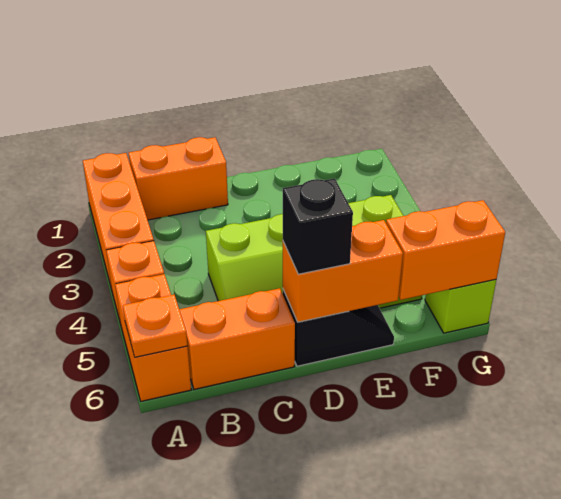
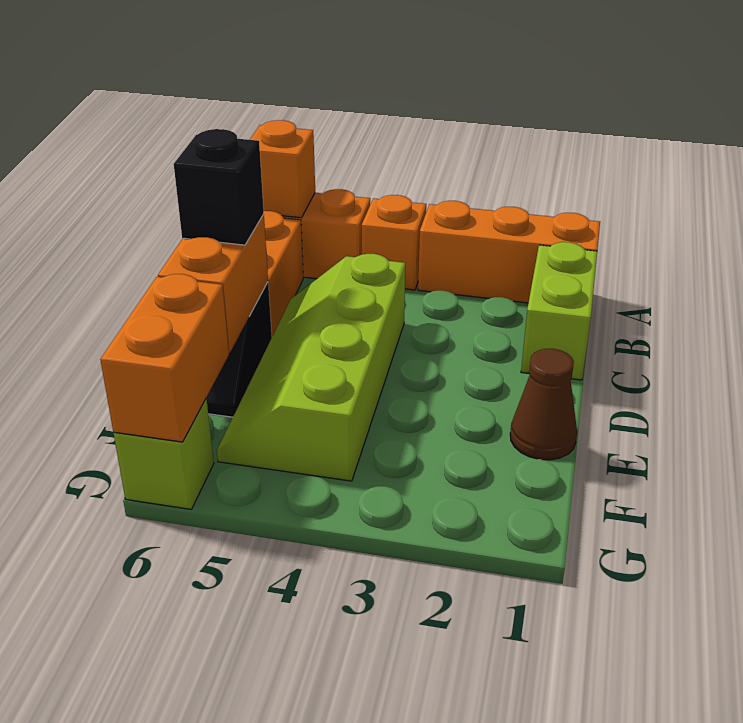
orange 1x1 plate [123,295,187,357] -> orange 1x1 brick [250,120,315,218]
orange 1x2 brick [129,137,228,220] -> lime 1x2 brick [521,242,597,380]
none -> brown 1x1 cone [510,349,577,460]

